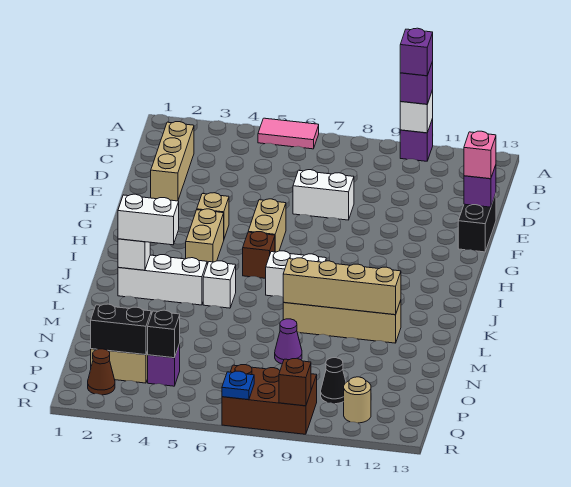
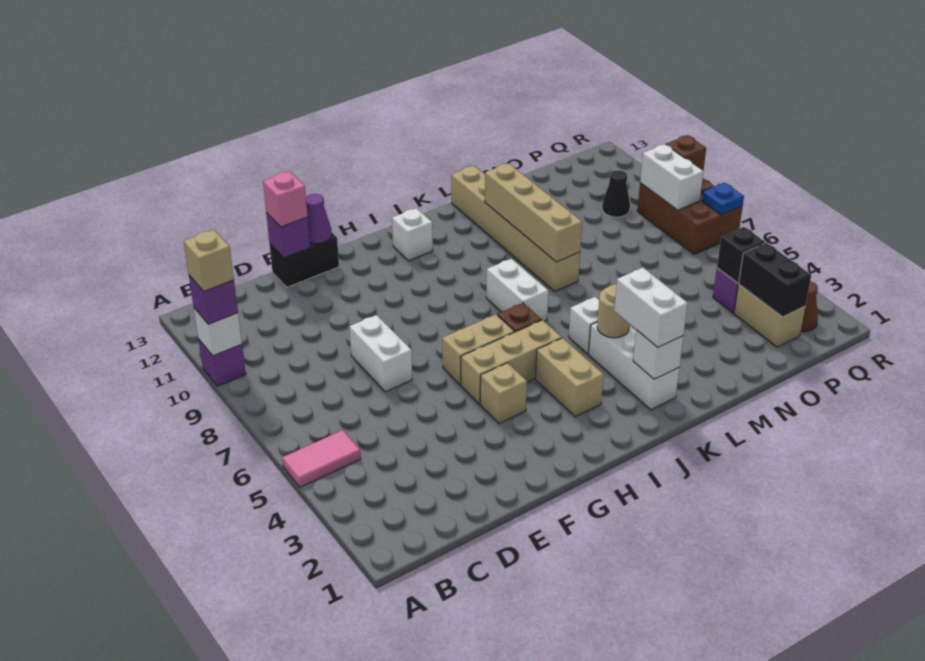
pink 1x2 tile [258,118,319,149] -> pink 1x2 tile turned to [282,430,361,487]
purple 1x1 brick [400,28,433,76] -> tan 1x1 brick [184,230,234,291]
tan 1x3 brick [151,122,194,201] -> tan 1x3 brick moved to [461,320,562,404]
tan 1x2 brick [186,209,224,264] -> tan 1x2 brick turned to [535,338,604,417]
none -> white 1x1 brick [392,208,433,261]
tan 1x4 brick [283,300,401,343] -> tan 1x6 brick [451,166,580,292]
purple 1x1 cone [275,319,302,364] -> purple 1x1 cone moved to [306,194,332,244]
none -> white 1x2 brick [640,144,703,210]
tan 1x1 round brick [344,377,371,423] -> tan 1x1 round brick moved to [597,284,629,338]

